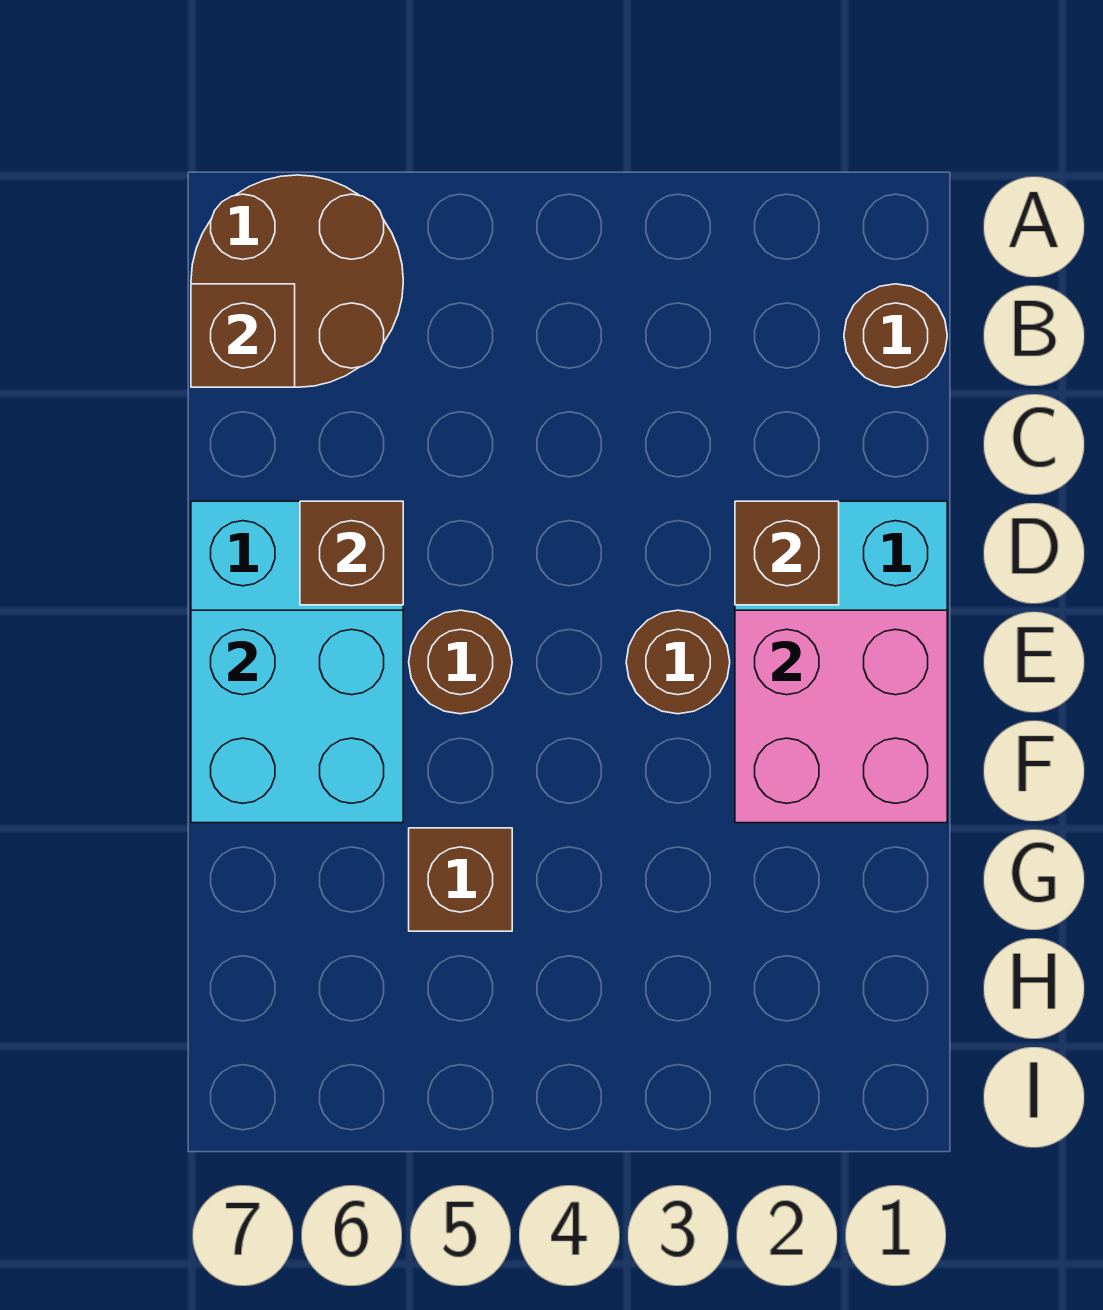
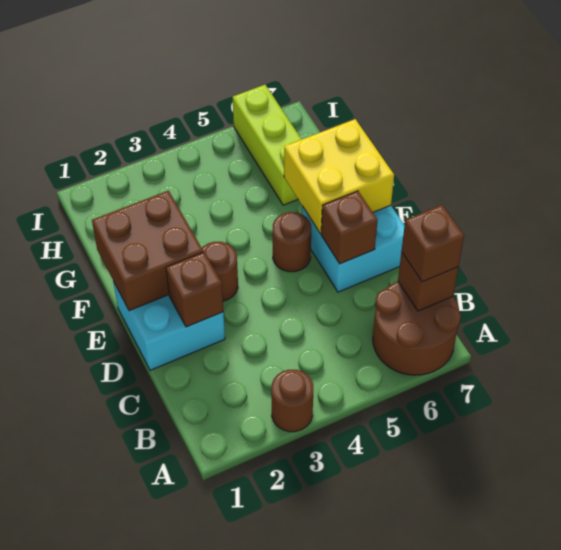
brown 1x1 round brick [844,284,947,387] -> brown 1x1 round brick moved to [271,370,313,432]
pink 2x2 brick [735,610,947,823] -> brown 2x2 brick [92,191,203,311]
cyan 2x2 brick [191,610,403,823] -> yellow 2x2 brick [284,119,394,233]
brown 1x1 brick [409,828,512,931] -> brown 1x1 brick moved to [402,205,464,282]
none -> lime 1x3 brick [232,85,302,205]

